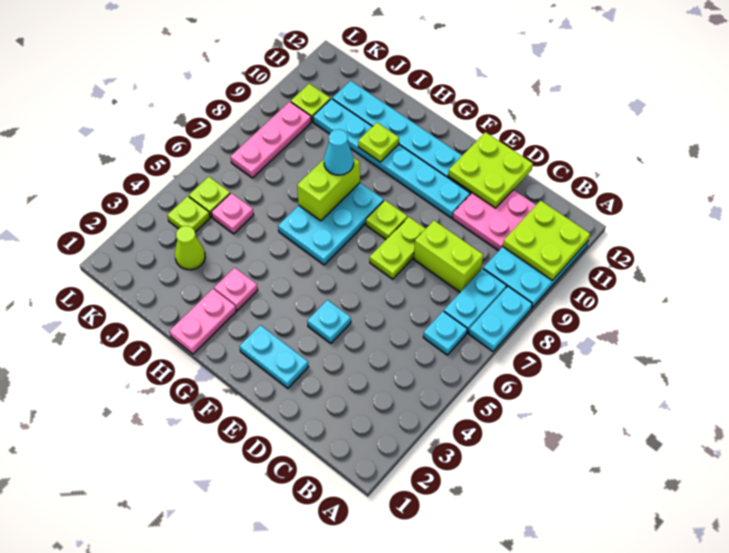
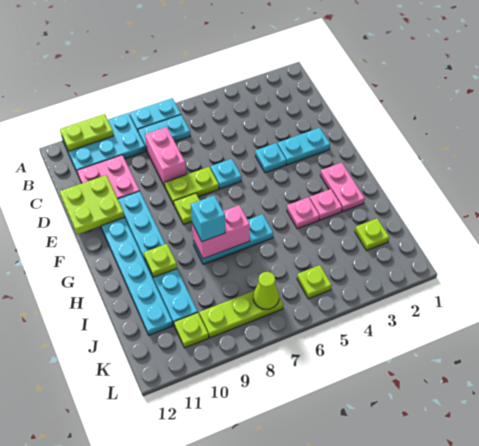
lime 2x2 plate [503,201,590,280] -> lime 1x2 plate [60,114,114,151]
cyan 1x1 plate [423,311,467,355] -> cyan 1x1 plate moved to [210,159,242,189]
lime 1x2 brick [414,221,483,292] -> pink 1x2 brick [145,127,186,187]
cyan 1x2 plate [240,325,309,388] -> cyan 1x2 plate turned to [277,128,330,165]
cyan 2x3 plate [278,183,384,265] -> cyan 1x3 plate [193,214,273,264]
pink 1x2 plate [170,289,236,354] -> pink 1x2 plate turned to [320,163,365,212]
lime 1x2 brick [297,158,360,221] -> pink 1x2 brick [192,205,250,259]
cyan 1x1 cone [324,129,354,175] -> cyan 1x1 brick [191,196,225,242]
lime 1x1 cone [175,226,205,270] -> lime 1x1 cone moved to [253,272,279,309]
pink 1x1 plate [211,193,254,234] -> pink 1x1 plate moved to [287,197,319,229]
lime 1x1 plate [167,196,210,232] -> lime 1x1 plate moved to [355,219,389,250]
pink 1x3 plate [231,102,311,178] -> lime 1x3 plate [199,291,283,338]

